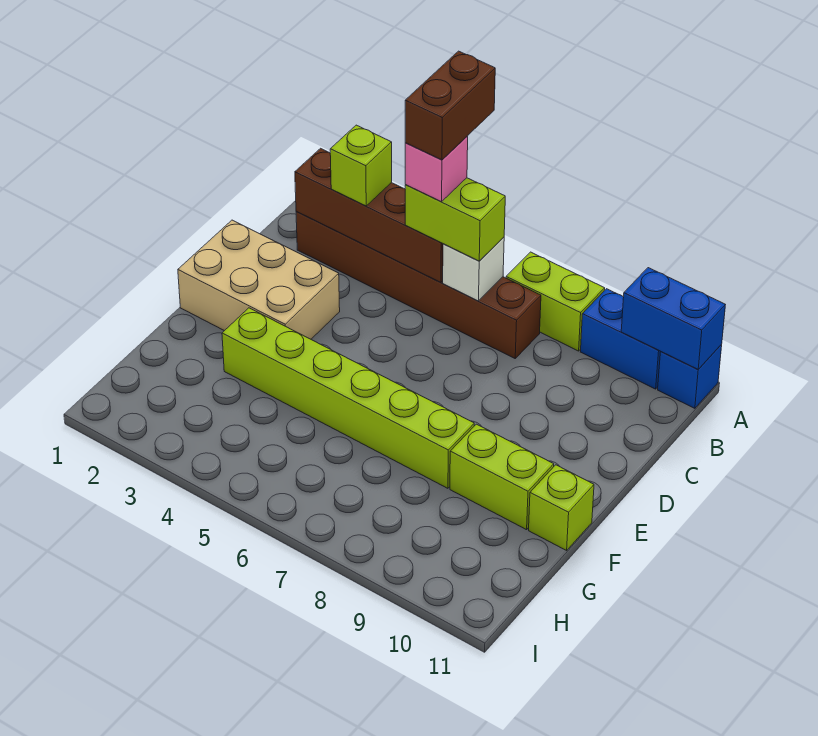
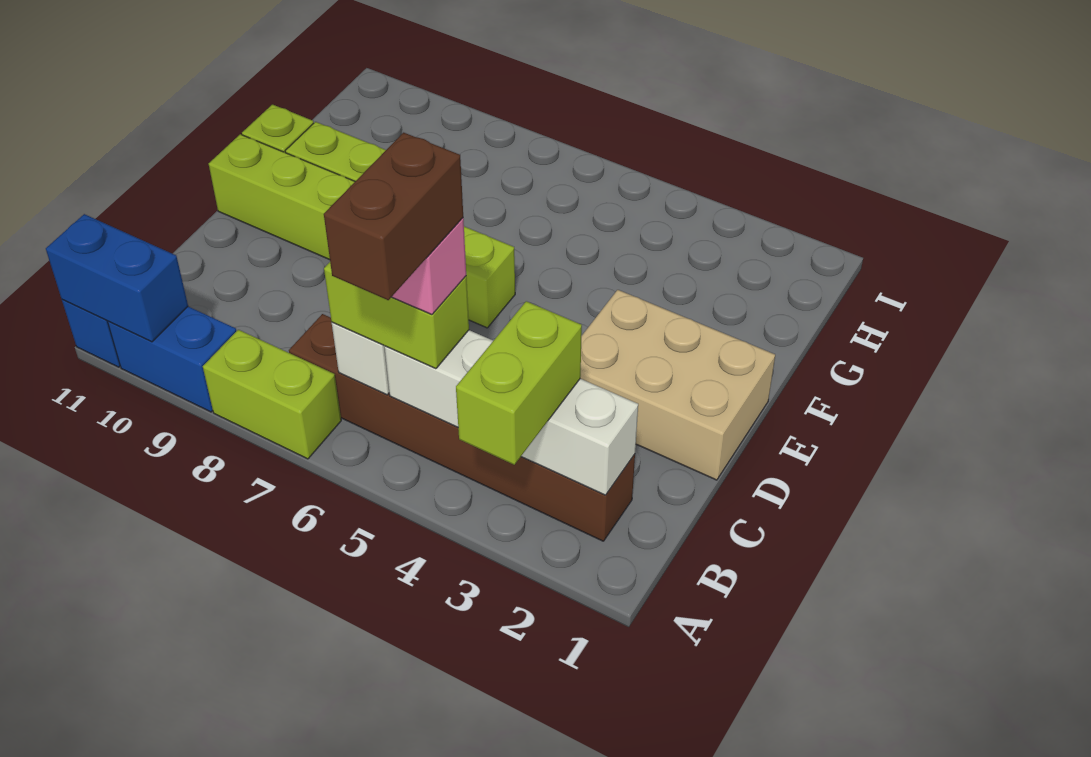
brown 1x4 brick [295,148,443,283] -> white 1x4 brick [385,330,638,495]
lime 1x1 brick [330,125,392,206] -> lime 1x2 brick [456,301,582,465]
lime 1x6 brick [222,308,474,488] -> lime 1x6 brick moved to [209,134,515,328]

